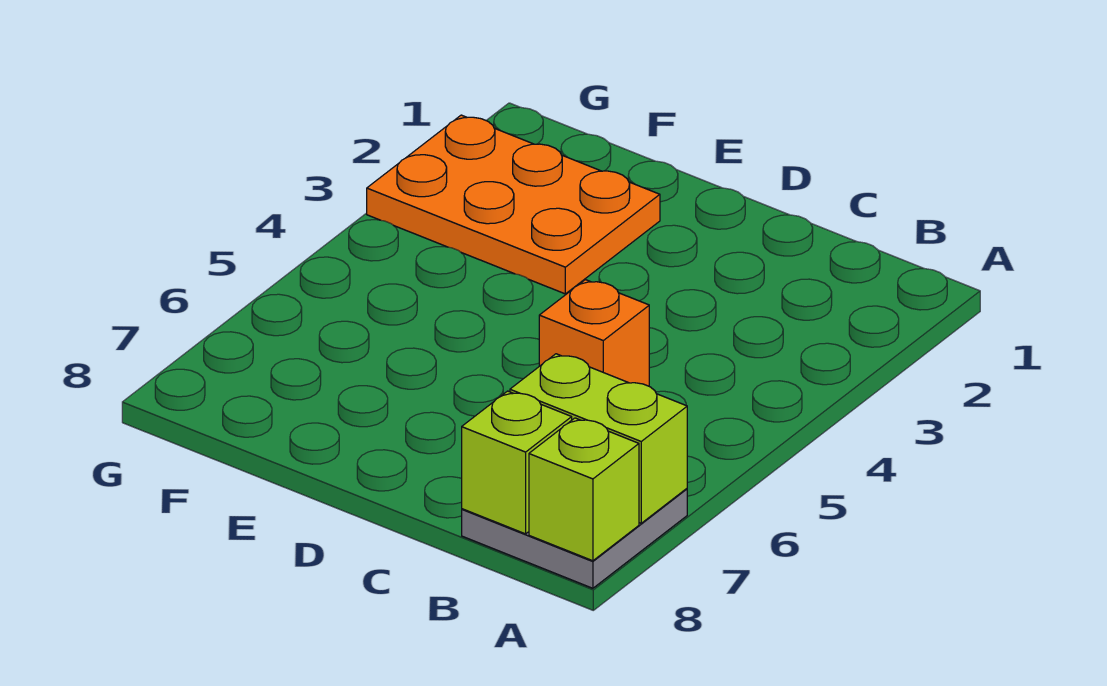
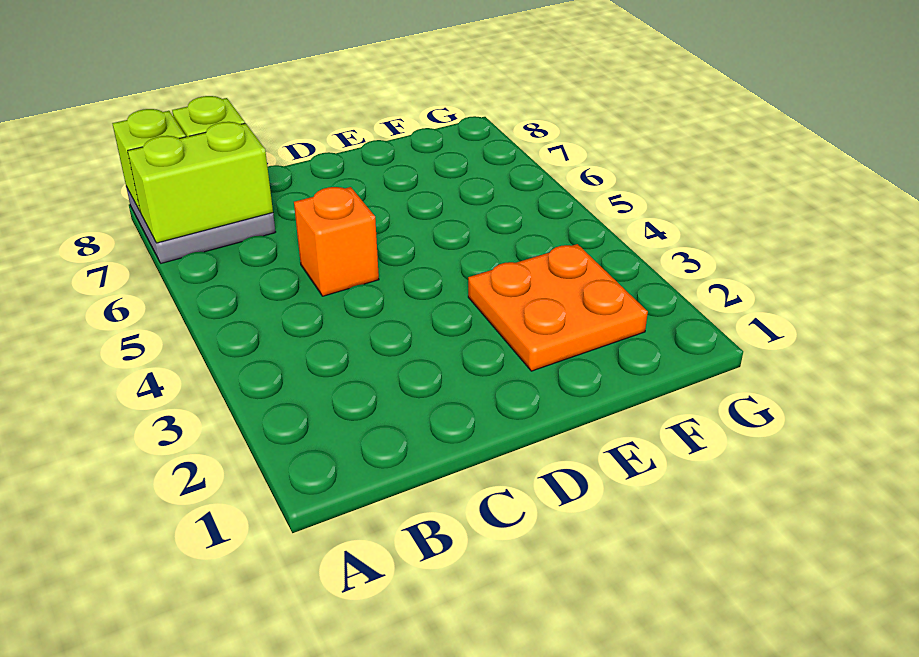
orange 2x3 plate [367,115,660,294] -> orange 2x2 plate [468,244,648,371]

